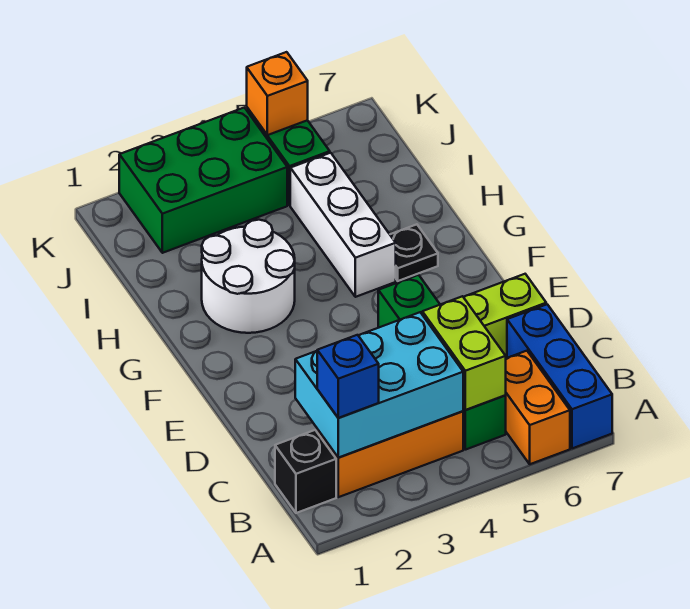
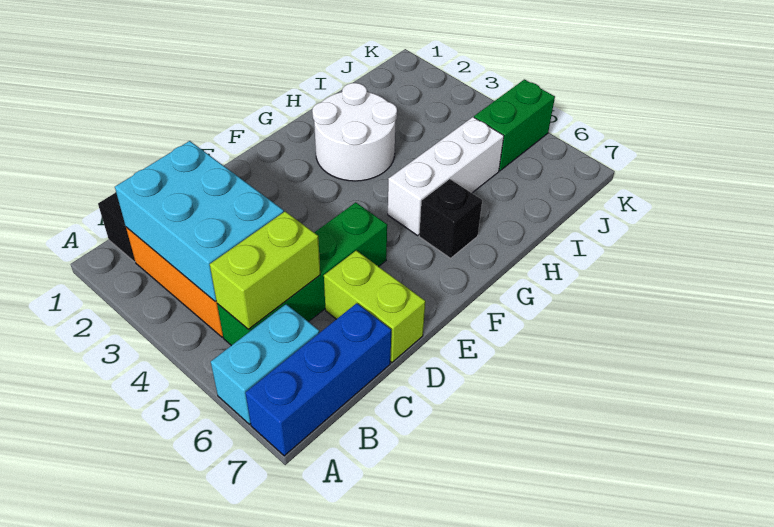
orange 1x2 brick [505,351,570,464] -> cyan 1x2 brick [211,304,319,424]
blue 1x1 brick [317,335,379,418] -> none
black 1x1 plate [390,224,438,281] -> black 1x1 brick [419,179,482,258]
green 2x3 brick [119,108,287,253] -> none
orange 1x1 brick [247,52,308,135] -> none

